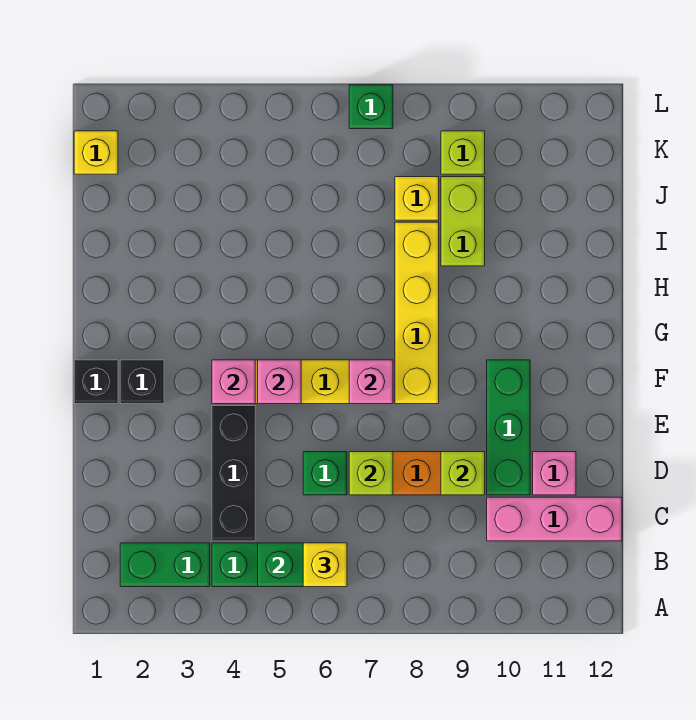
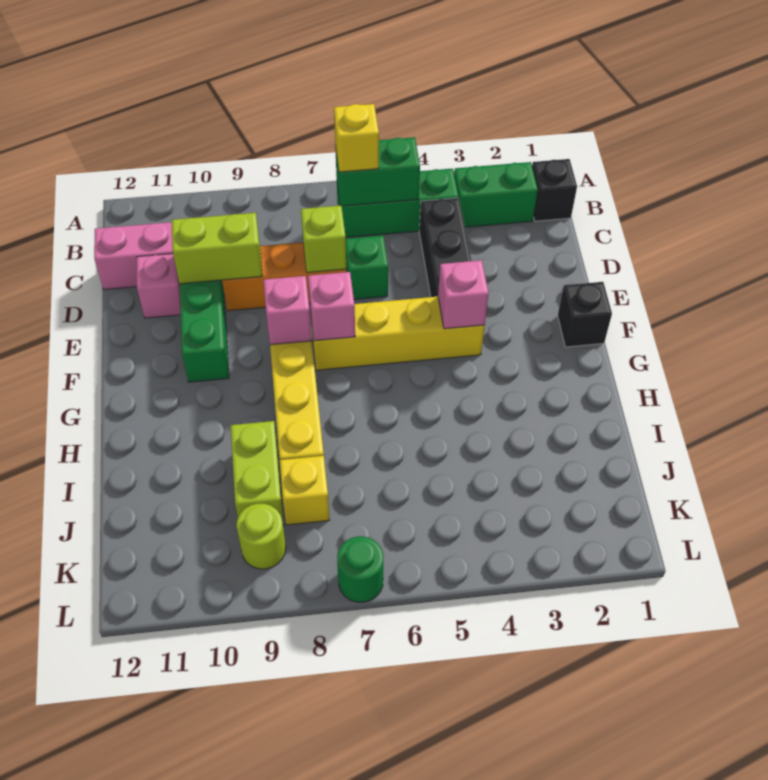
lime 1x1 brick [441,452,485,495] -> lime 1x2 brick [172,213,262,284]
black 1x1 brick [120,360,164,404] -> black 1x1 brick moved to [532,159,577,221]
pink 1x1 brick [258,360,301,404] -> pink 1x1 brick moved to [264,276,312,345]
yellow 1x1 brick [74,131,118,174] -> none
lime 1x1 brick [441,131,485,174] -> lime 1x1 round brick [236,504,286,569]
green 1x1 brick [349,85,393,129] -> green 1x1 round brick [337,536,384,602]

